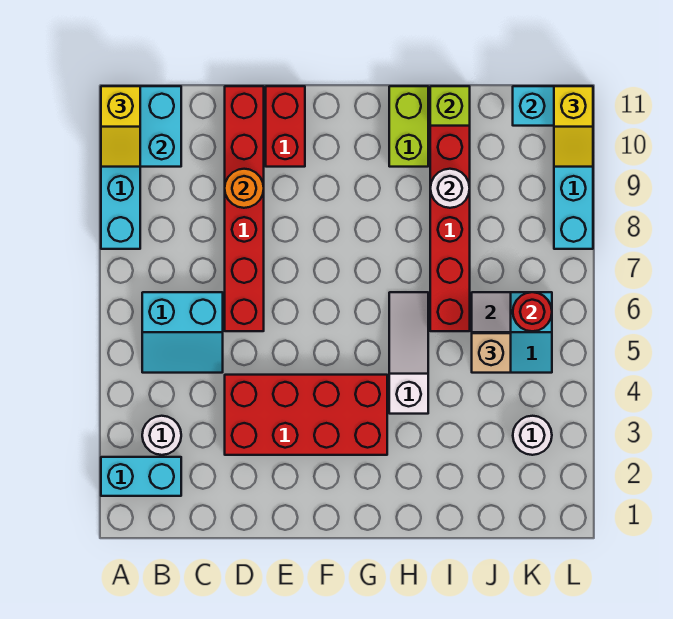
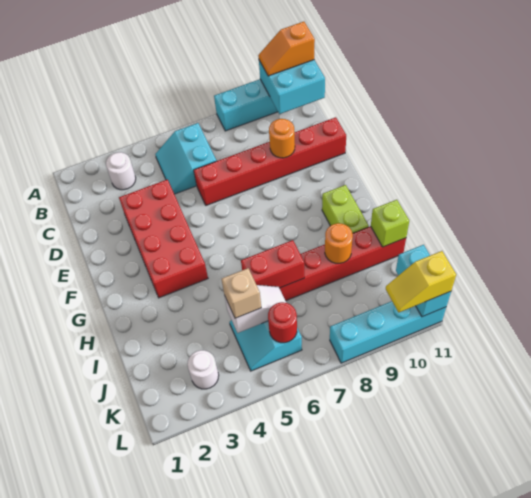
cyan 1x2 brick [101,457,181,496] -> none
yellow 1x2 slope [101,86,140,167] -> orange 1x2 slope [258,22,315,76]
red 1x2 brick [266,86,305,167] -> red 1x2 brick moved to [241,240,304,288]
white 1x3 slope [389,292,428,414] -> none
lime 1x2 brick [389,86,428,167] -> lime 1x2 brick turned to [322,185,369,233]
white 1x1 round brick [430,169,470,208] -> orange 1x1 round brick [325,223,353,263]

